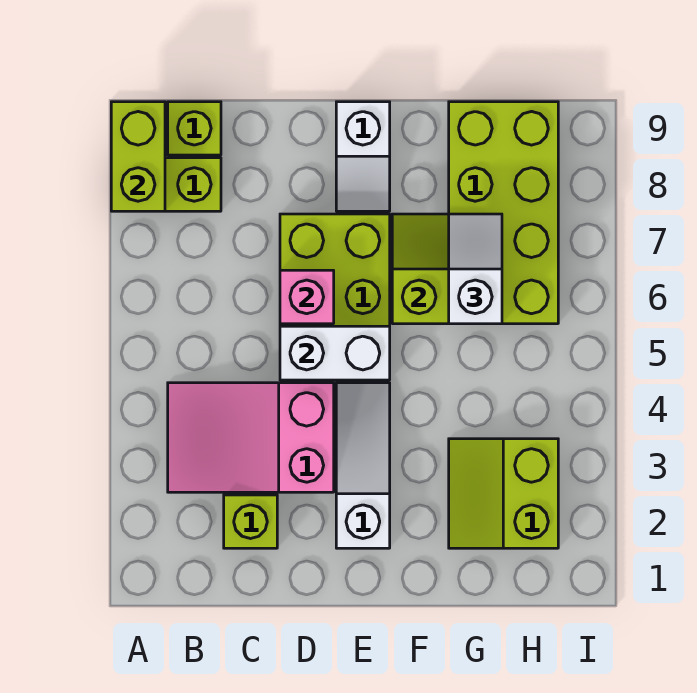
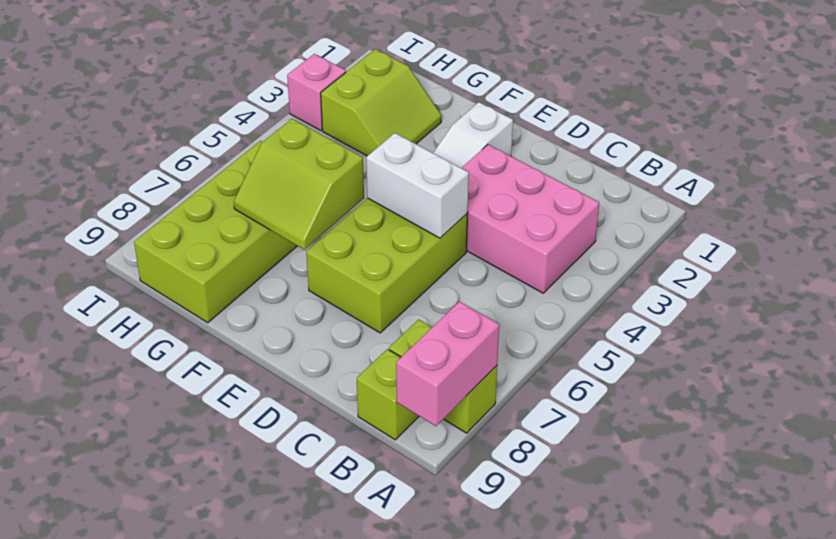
lime 1x2 brick [111,102,165,211] -> pink 1x2 brick [396,302,499,426]
pink 2x3 slope [168,383,334,492] -> pink 2x3 brick [462,145,599,293]
lime 1x1 brick [224,495,277,548] -> none
pink 1x1 brick [280,270,334,324] -> pink 1x1 brick moved to [287,54,346,131]
white 1x2 slope [336,102,390,211] -> none
white 1x2 slope [449,214,502,324] -> none

